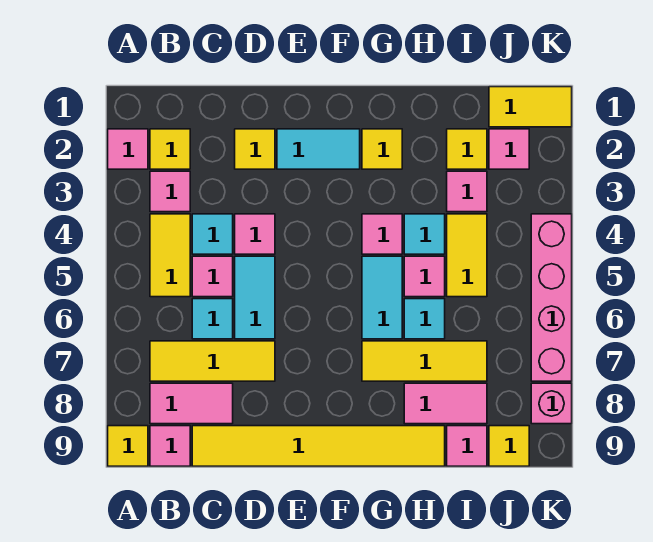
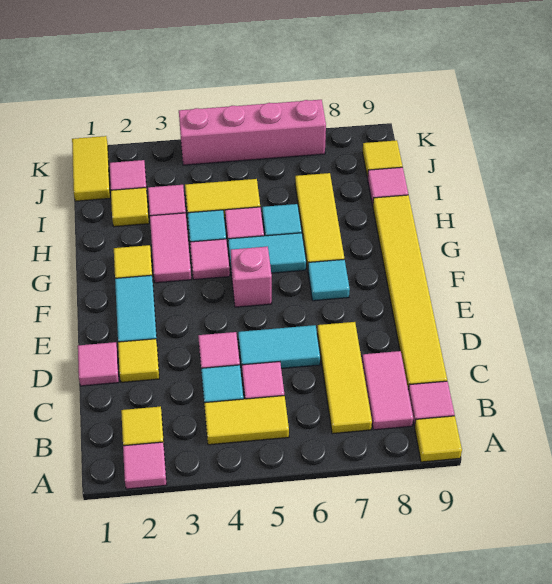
pink 1x1 tile [150,171,190,212] -> pink 1x1 tile moved to [78,342,119,386]
cyan 1x1 tile [192,299,233,339] -> cyan 1x1 tile moved to [308,259,350,301]
pink 1x2 tile [404,383,487,424] -> pink 1x2 tile moved to [150,213,191,283]
pink 1x1 brick [531,383,572,424] -> pink 1x1 brick moved to [231,247,272,307]

